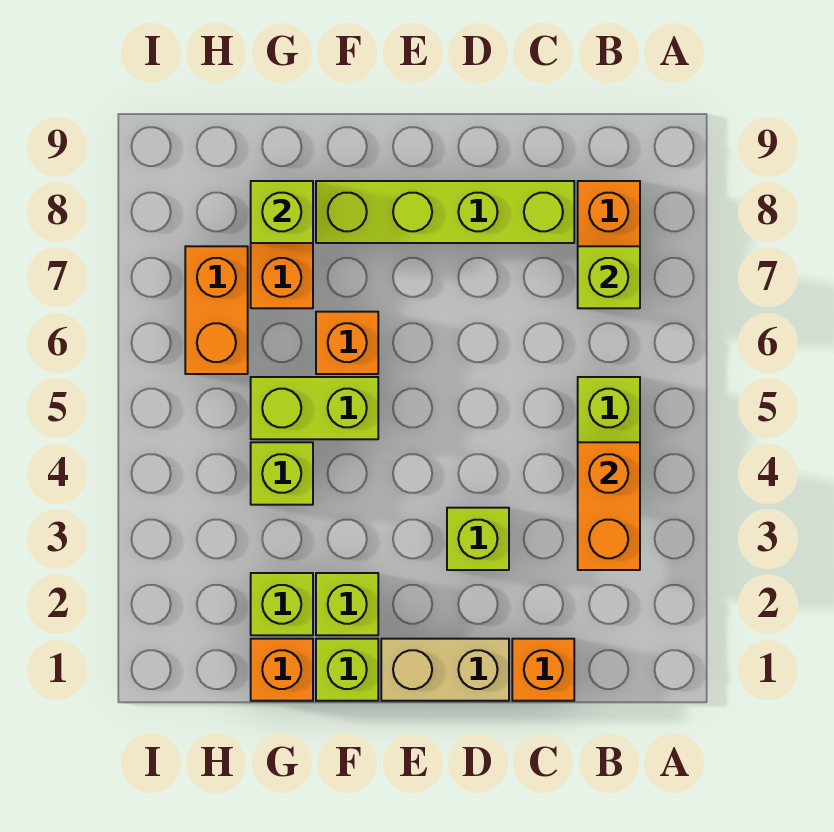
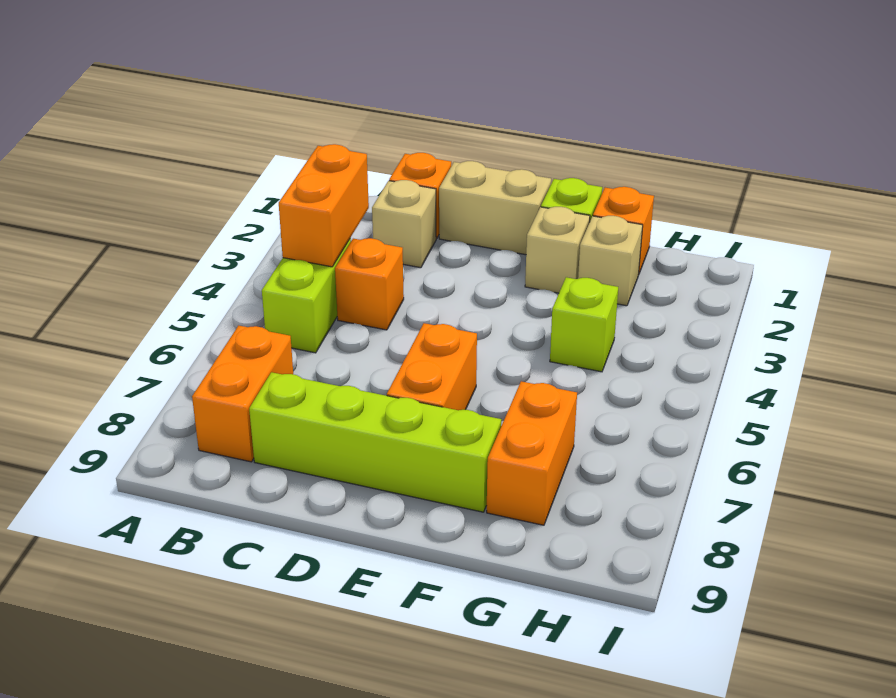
lime 1x1 brick [578,246,640,308] -> none
none -> tan 1x1 brick [372,180,436,268]
lime 1x1 brick [447,508,509,570] -> none
lime 1x1 brick [316,573,378,635] -> tan 1x1 brick [525,207,590,293]
lime 1x2 brick [251,377,378,439] -> none
orange 1x1 brick [316,312,378,374] -> orange 1x1 brick moved to [335,238,404,330]
lime 1x1 brick [251,573,313,635] -> tan 1x1 brick [578,216,643,306]
lime 1x1 brick [251,181,313,243] -> none
orange 1x2 brick [185,246,248,374] -> orange 1x2 brick moved to [387,323,477,410]

